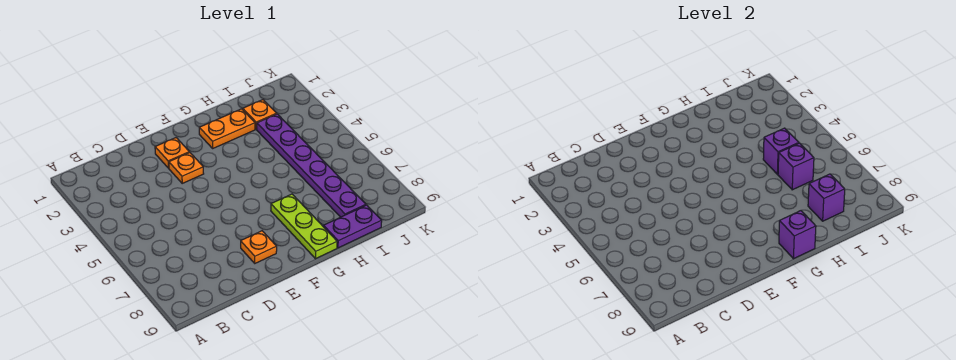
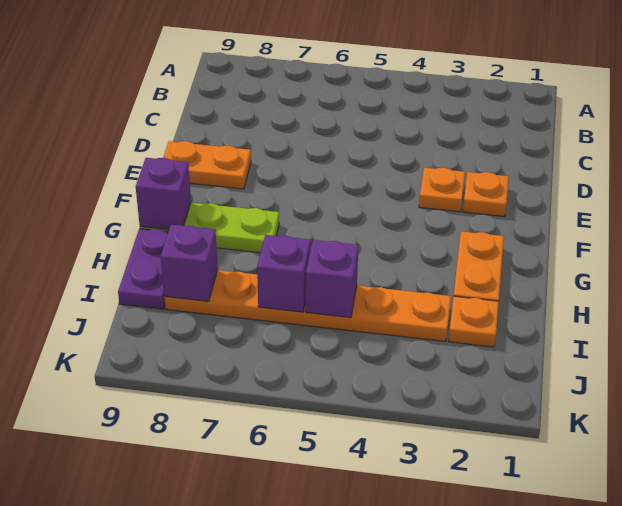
orange 1x1 plate [241,231,277,263] -> orange 1x2 plate [163,141,251,189]
purple 1x6 plate [257,114,366,217] -> orange 1x6 plate [164,270,451,342]

